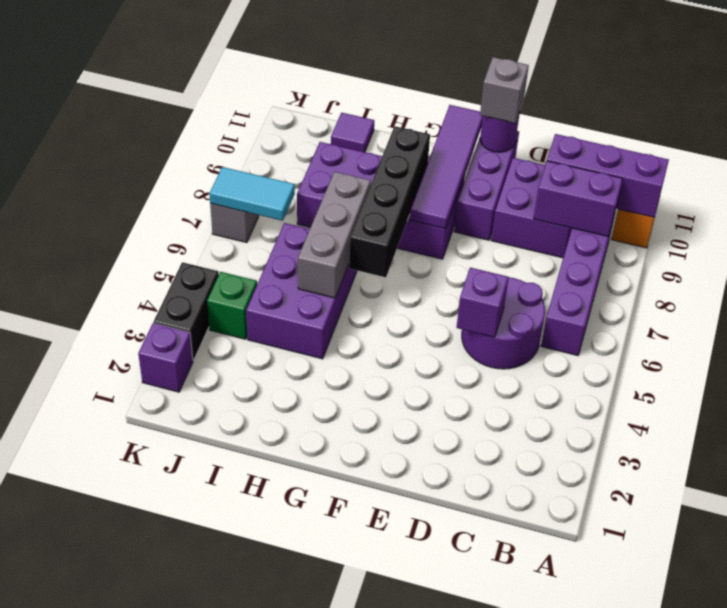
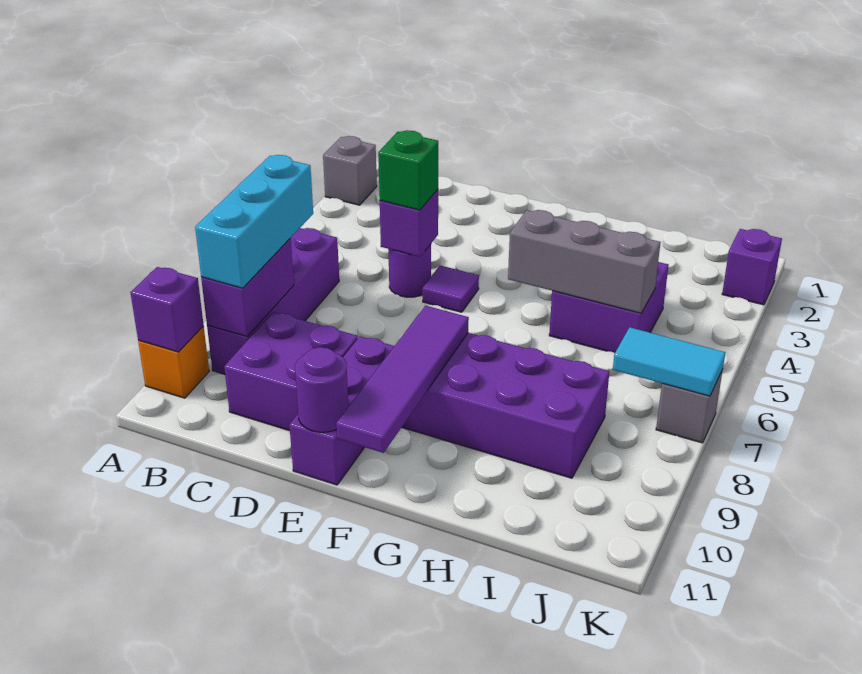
purple 1x3 brick [547,134,669,217] -> purple 1x1 brick [130,267,204,352]
none -> cyan 1x3 brick [195,155,313,288]
purple 1x2 brick [534,161,623,237] -> purple 1x2 brick turned to [201,239,294,337]
purple 2x2 round brick [462,277,545,369] -> purple 1x1 round brick [388,244,431,297]
grey 1x1 brick [480,57,529,123] -> grey 1x1 brick moved to [323,136,377,205]
black 1x4 brick [349,126,430,277] -> none
purple 2x3 brick [246,223,357,359] -> purple 2x2 brick [549,262,669,353]
grey 1x3 brick [298,172,371,298] -> grey 1x3 brick turned to [508,210,660,313]
purple 1x1 tile [331,113,374,152] -> purple 1x1 tile moved to [422,265,479,312]
green 1x1 brick [207,272,257,339] -> green 1x1 brick moved to [378,130,438,210]
black 1x2 brick [154,262,219,360] -> none

